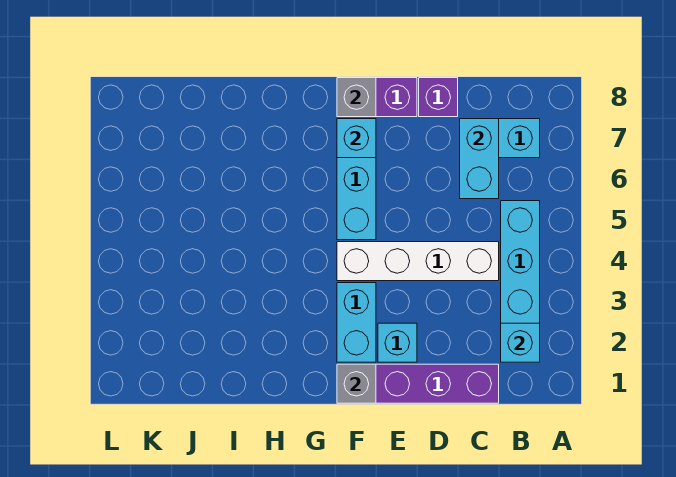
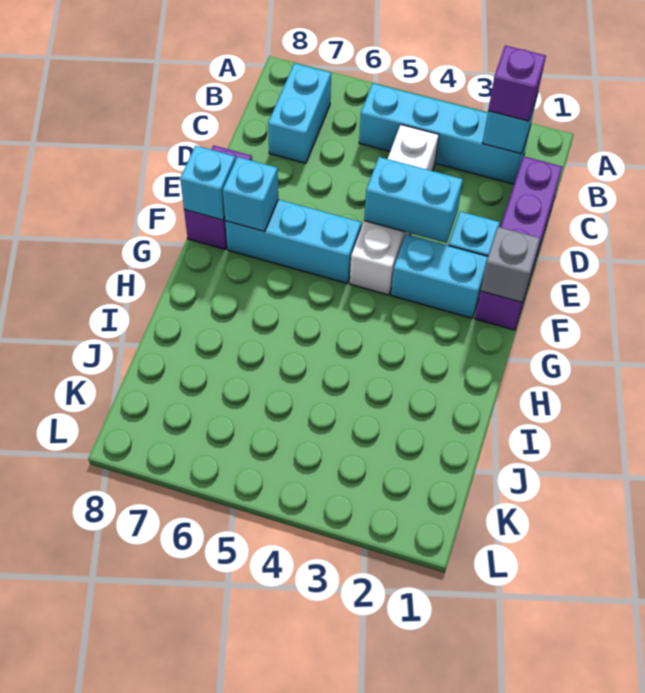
cyan 1x2 brick [460,119,499,199] -> cyan 1x2 brick moved to [364,157,463,243]
purple 1x1 brick [419,78,458,117] -> purple 1x1 brick moved to [488,45,546,121]
grey 1x1 brick [337,78,376,117] -> cyan 1x1 brick [180,146,236,220]

